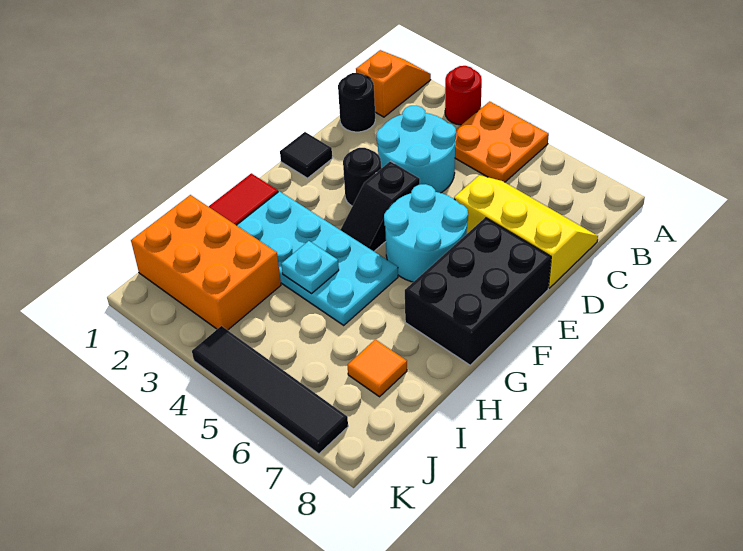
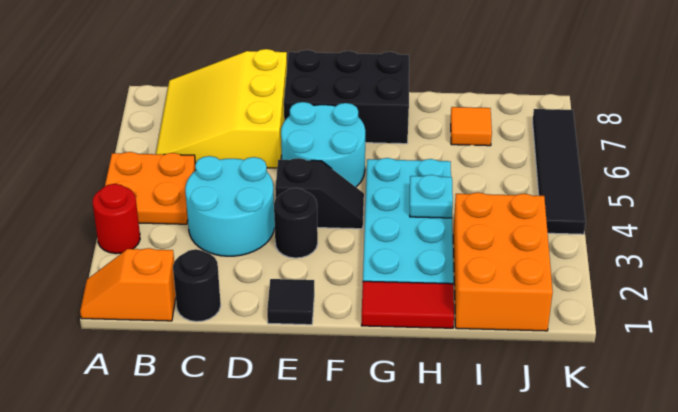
yellow 2x3 slope [454,175,598,288] -> yellow 3x3 slope [156,49,287,168]

